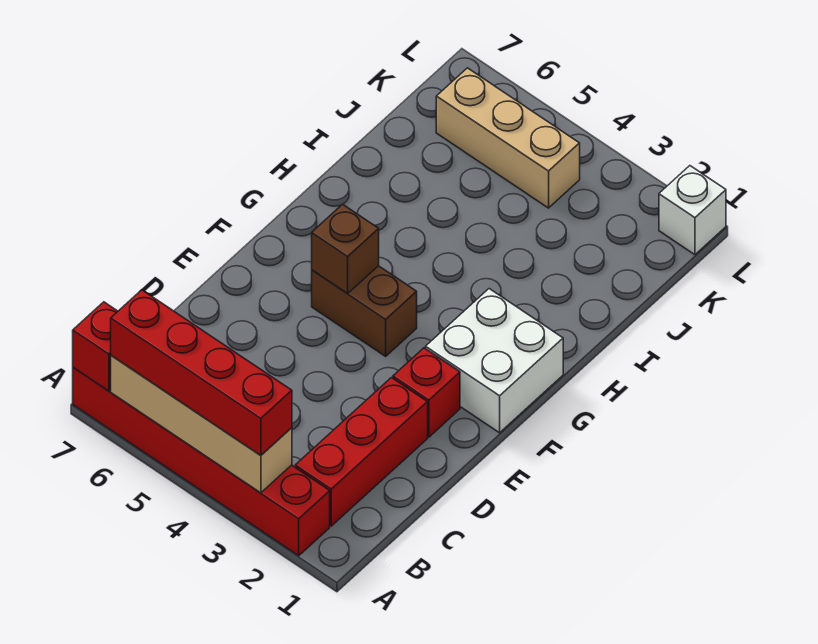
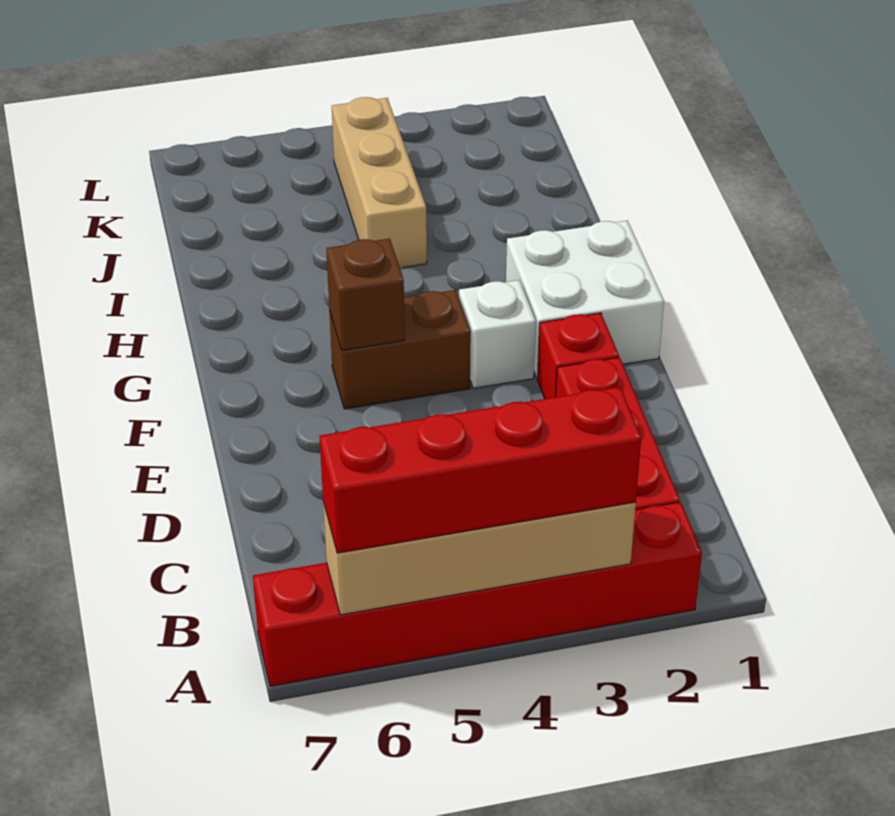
red 1x1 brick [73,302,118,391] -> none
tan 1x3 brick [436,68,580,208] -> tan 1x3 brick turned to [332,97,427,268]
white 1x1 brick [659,166,726,255] -> white 1x1 brick moved to [459,280,536,388]

